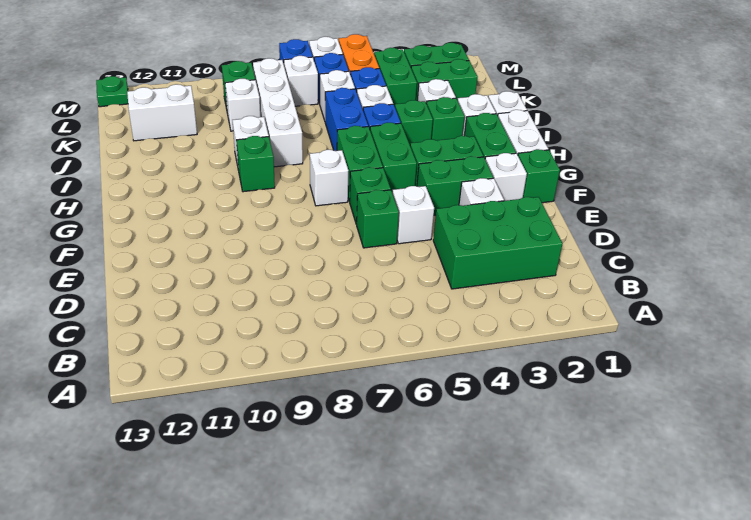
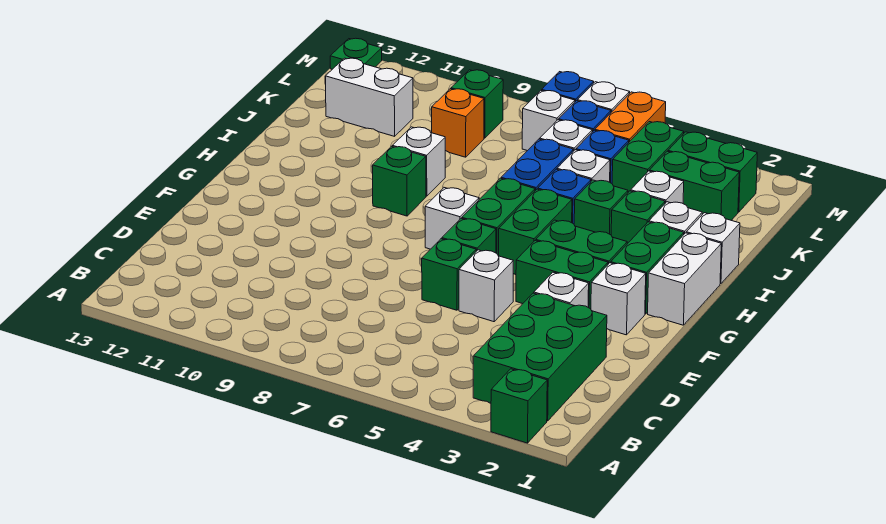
green 2x3 brick [433,197,563,289] -> green 2x3 brick turned to [473,293,607,421]
green 1x1 brick [518,149,560,203] -> green 1x1 brick moved to [491,369,547,443]
white 1x4 brick [253,58,303,167] -> none
white 1x1 brick [225,79,260,131] -> orange 1x1 brick [432,89,484,157]

